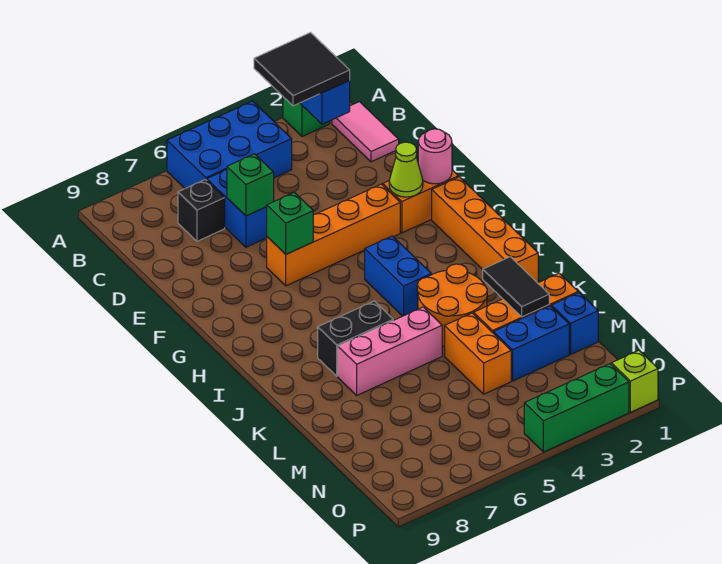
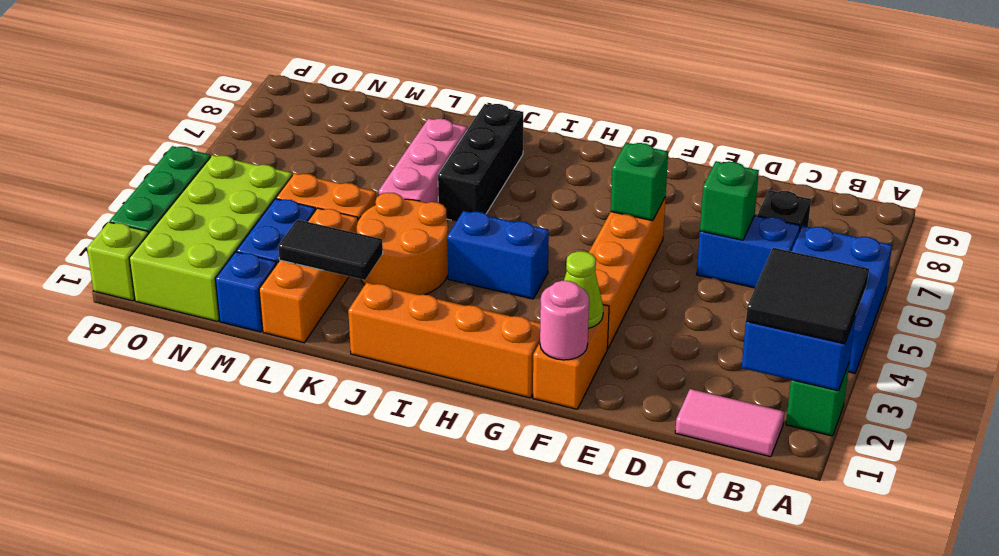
black 1x2 brick [318,301,393,376] -> black 1x3 brick [438,104,523,221]
none -> lime 2x4 brick [129,155,292,322]

